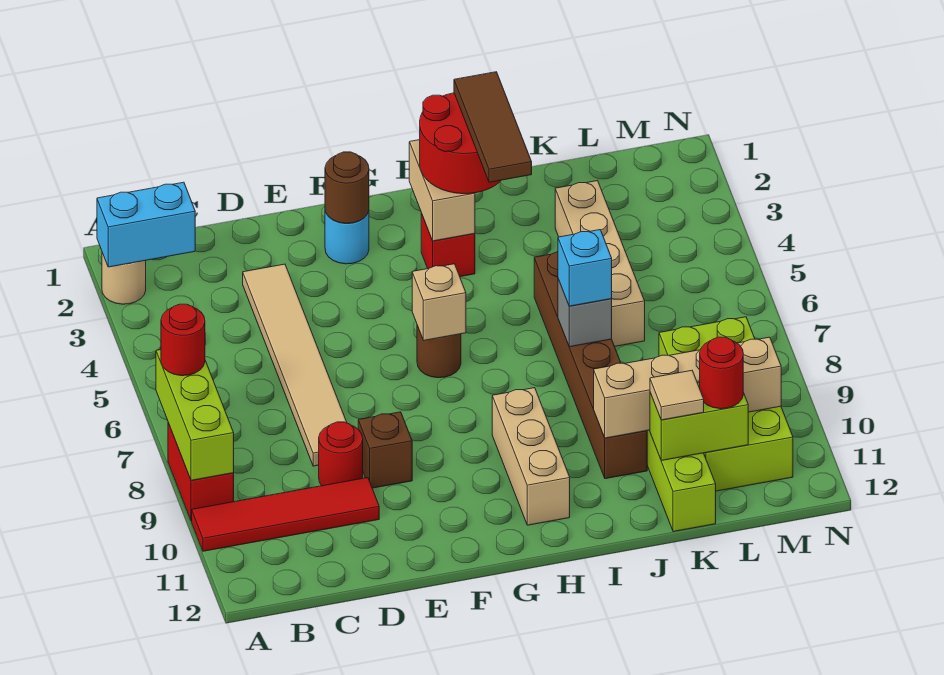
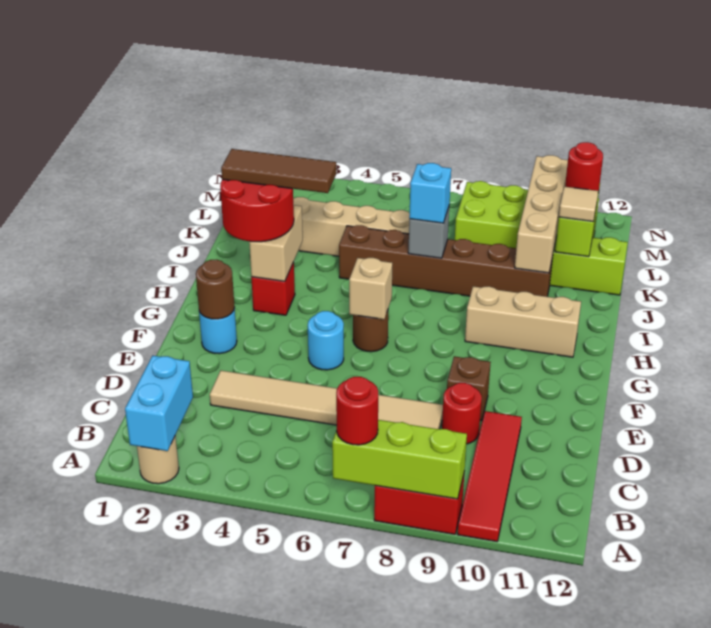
none -> cyan 1x1 round brick [308,311,344,370]
tan 1x2 brick [409,140,475,241] -> tan 1x2 brick turned to [249,205,303,281]

